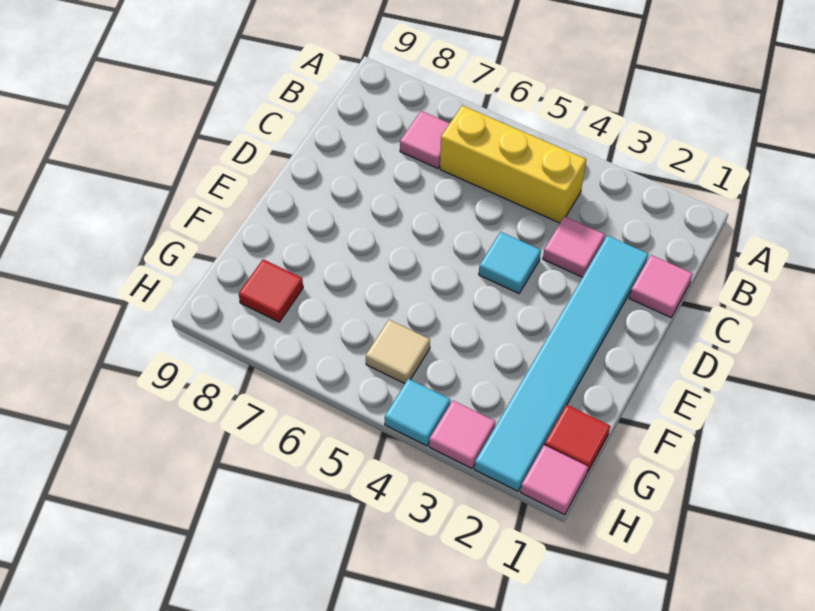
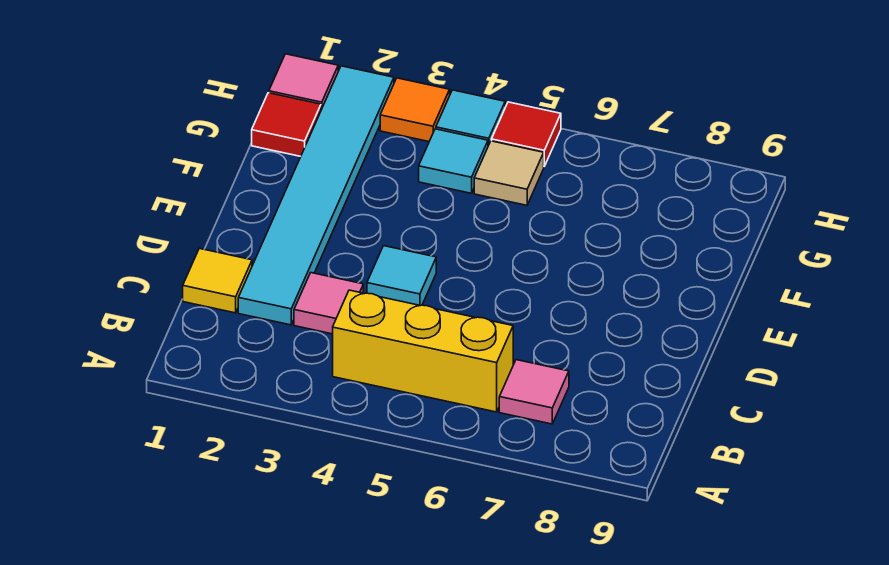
pink 1x1 tile [629,255,693,317] -> yellow 1x1 tile [183,248,252,313]
none -> cyan 1x1 tile [419,129,488,193]
red 1x1 tile [239,259,303,322] -> red 1x1 tile moved to [492,102,561,166]
pink 1x1 tile [429,401,496,468] -> orange 1x1 tile [380,78,450,142]

